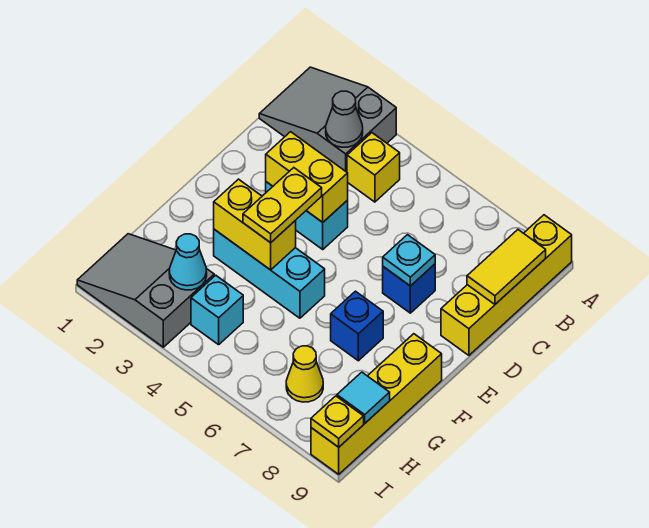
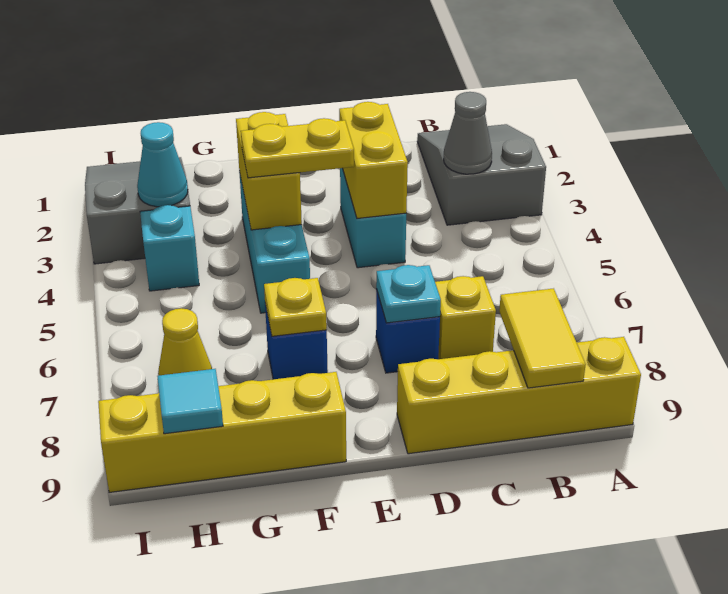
yellow 1x1 brick [347,133,400,202] -> yellow 1x1 brick moved to [435,276,496,359]
yellow 1x2 tile [467,230,546,304] -> yellow 1x2 tile turned to [499,288,586,388]
yellow 1x1 plate [311,396,364,447] -> yellow 1x1 plate moved to [264,278,327,336]

